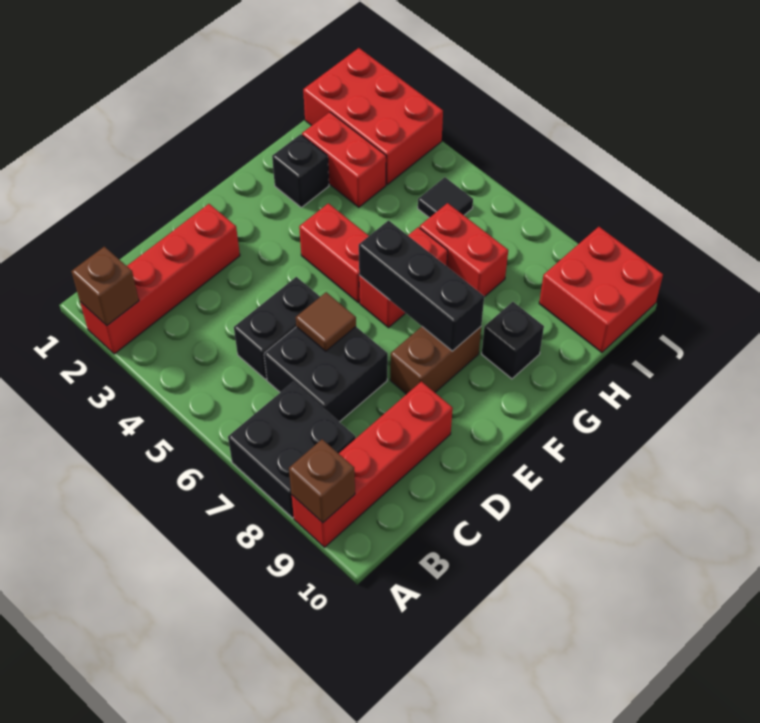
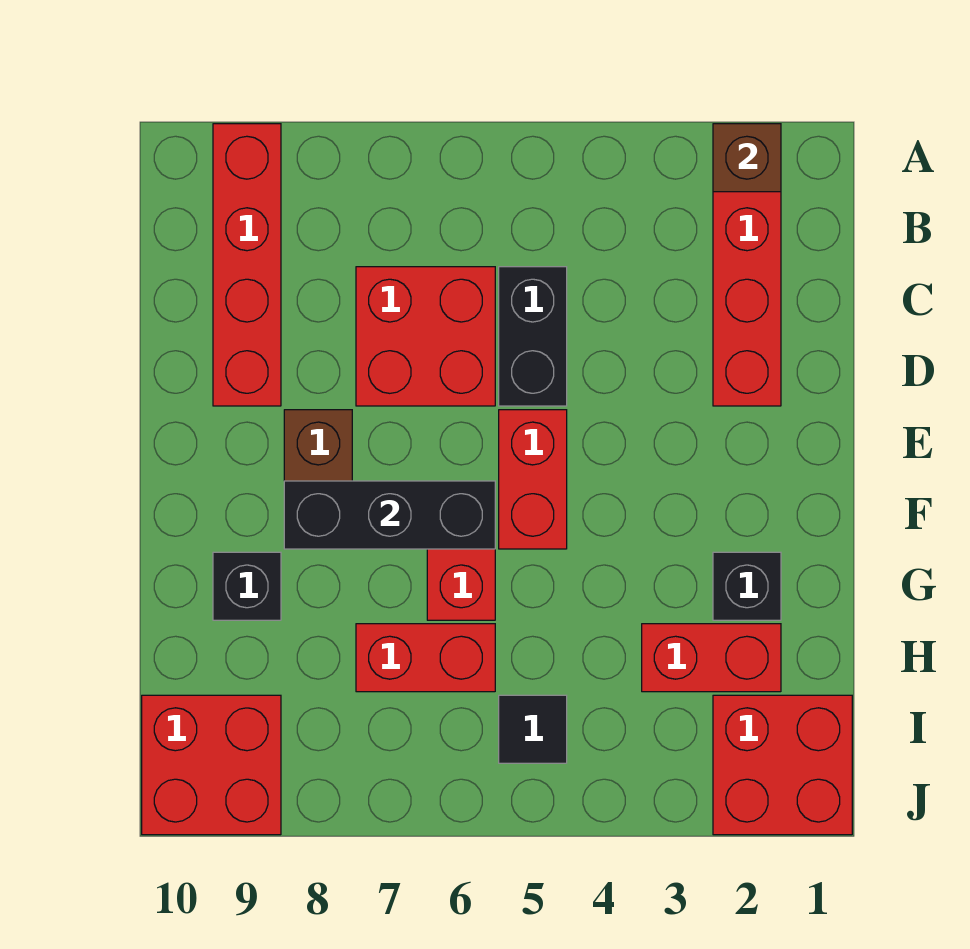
black 2x2 brick [228,382,356,518] -> none
brown 1x1 brick [289,439,355,523] -> none
black 2x2 brick [264,327,388,422] -> red 2x2 brick [356,267,495,406]
brown 1x1 tile [296,292,356,351] -> none
red 1x2 brick [299,203,368,303] -> red 1x2 brick turned to [499,410,567,549]
red 2x3 brick [303,48,443,185] -> red 2x2 brick [713,695,852,835]

